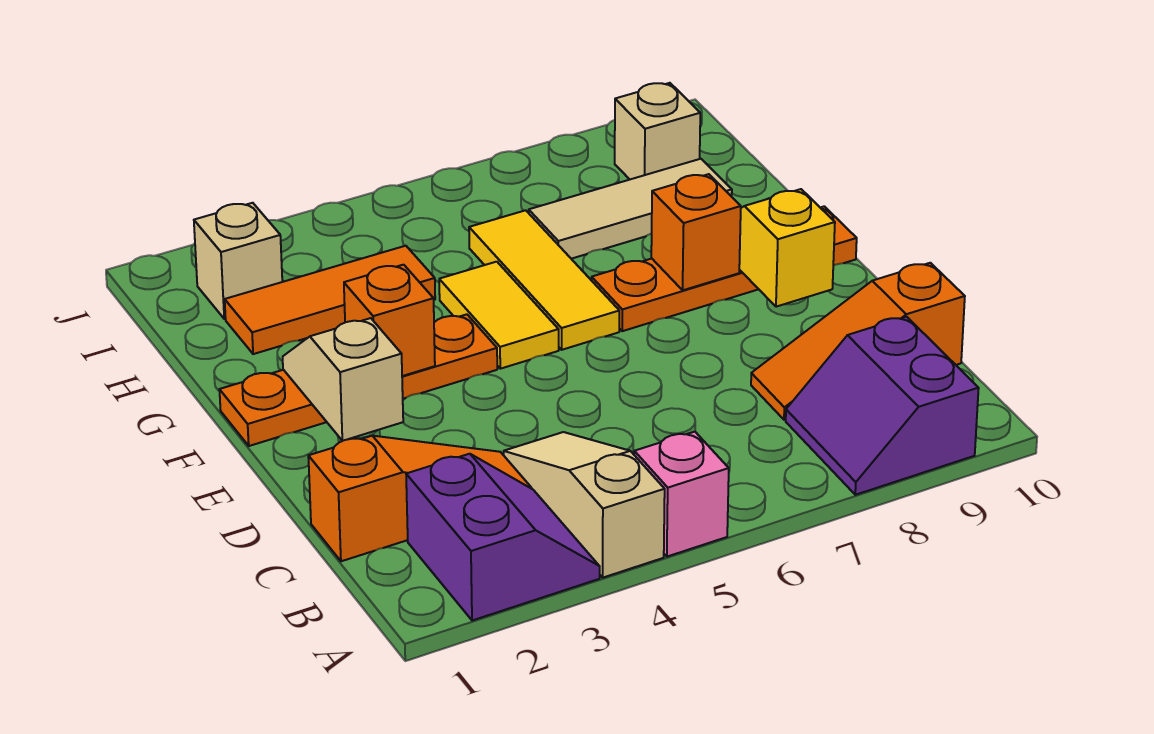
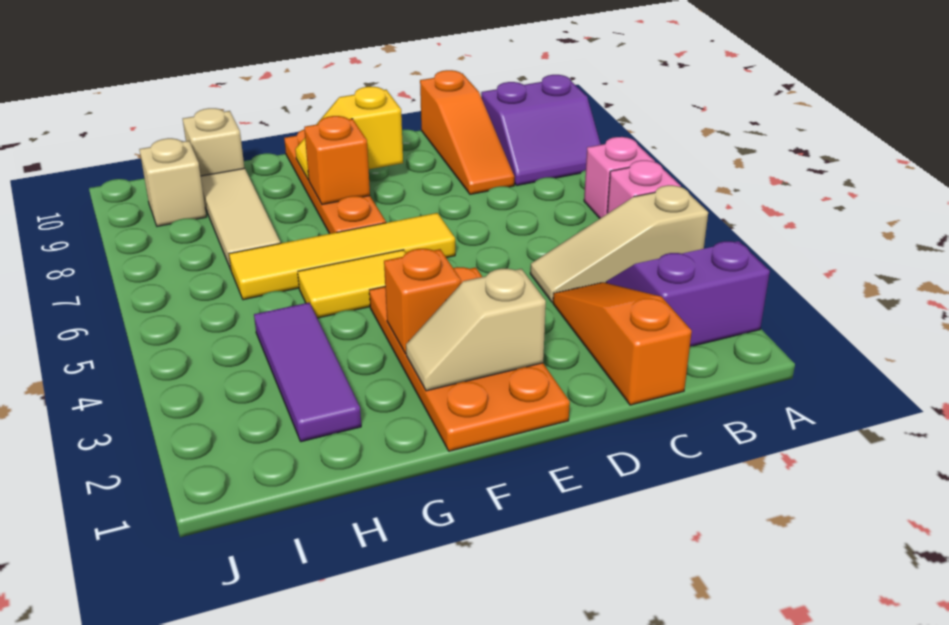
none -> pink 1x1 brick [584,137,655,218]
orange 1x4 plate [219,314,497,446] -> orange 2x4 plate [369,267,570,451]
yellow 1x3 tile [469,210,619,350] -> yellow 1x4 tile [229,213,455,300]
orange 1x3 tile [225,246,435,354] -> purple 1x3 tile [254,303,361,442]
tan 1x1 brick [194,203,282,319] -> tan 1x1 brick moved to [183,108,244,176]

